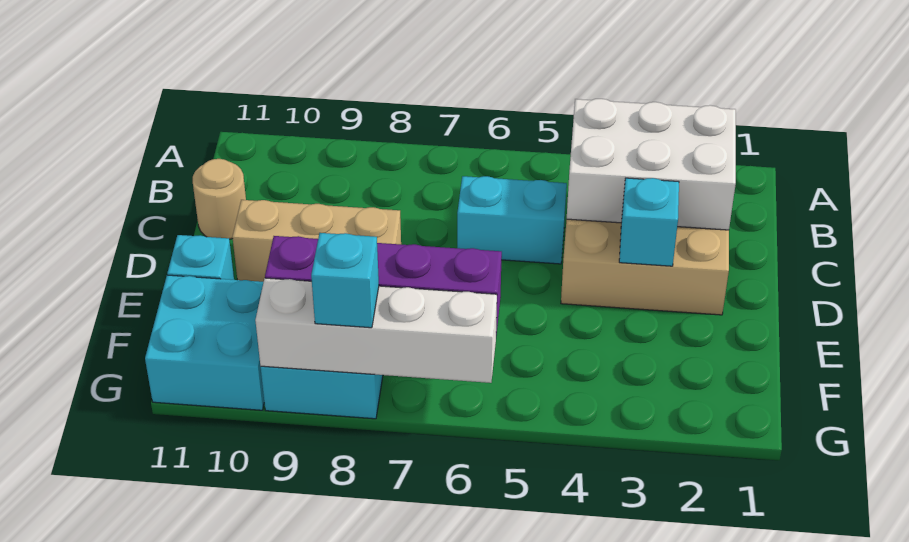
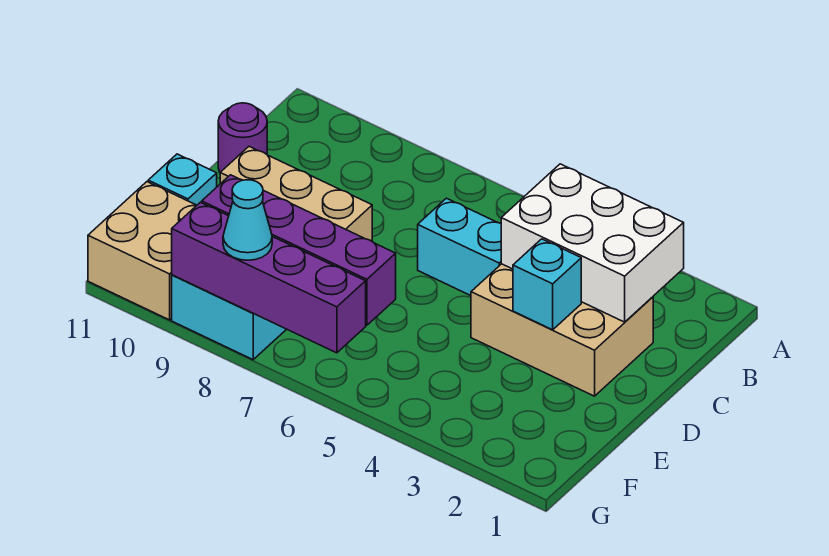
tan 1x1 round brick [193,159,246,239] -> purple 1x1 round brick [218,103,267,173]
cyan 2x2 brick [145,275,264,410] -> tan 2x2 brick [88,182,197,320]
white 1x4 brick [255,278,497,383] -> purple 1x4 brick [172,202,366,353]
cyan 1x1 brick [311,233,379,328] -> cyan 1x1 cone [223,180,272,260]

